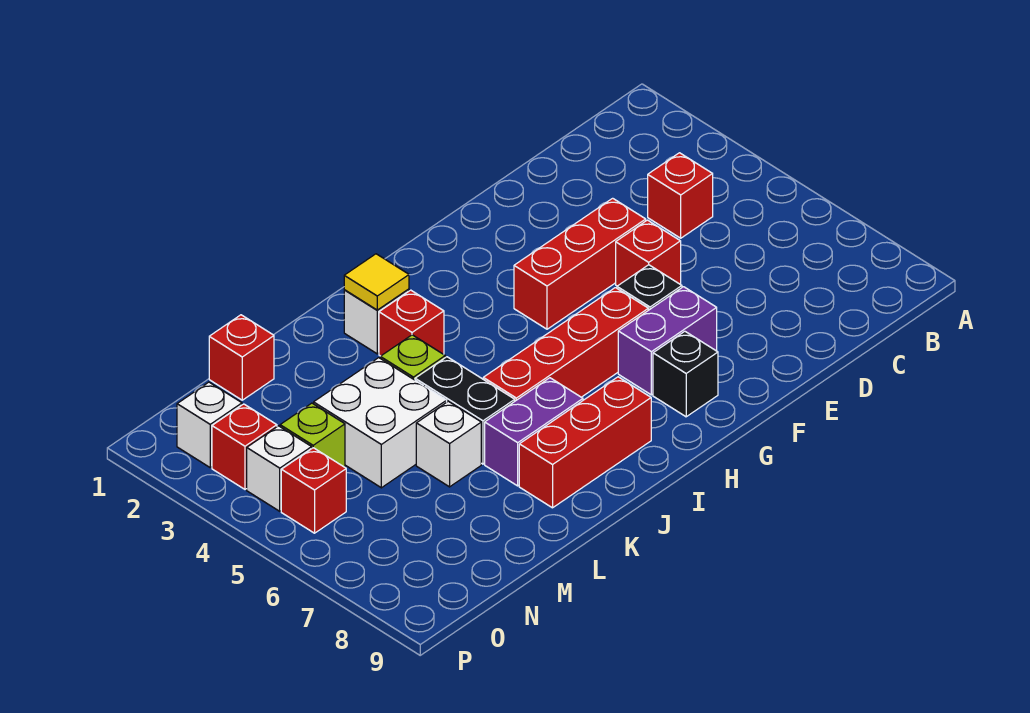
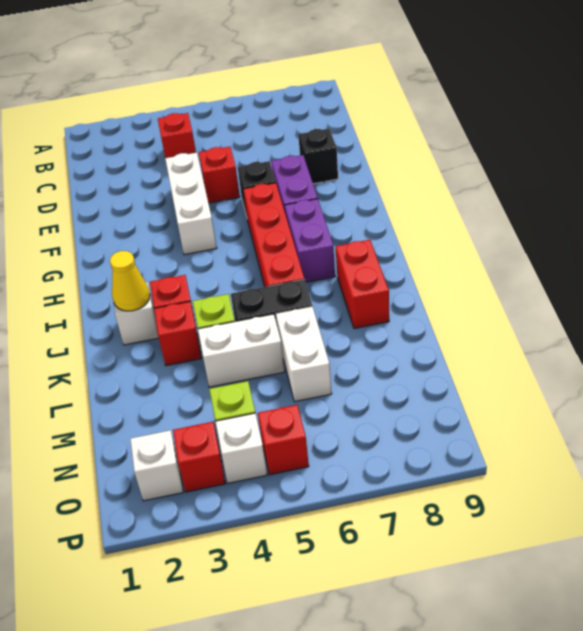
red 1x3 brick [514,198,646,329] -> white 1x3 brick [165,153,217,255]
black 1x1 brick [653,331,718,417] -> black 1x1 brick moved to [298,129,338,184]
red 1x3 brick [519,377,651,508] -> red 1x2 brick [336,240,389,329]
yellow 1x1 tile [344,254,409,310] -> yellow 1x1 cone [110,251,150,311]
purple 1x2 brick [485,378,583,486] -> purple 1x2 brick moved to [284,199,335,282]
white 2x2 brick [314,358,447,488] -> white 1x2 brick [198,314,285,387]
white 1x1 brick [416,401,481,487] -> white 1x2 brick [276,307,332,402]
red 1x1 brick [209,315,274,400] -> red 1x1 brick moved to [154,301,202,366]

